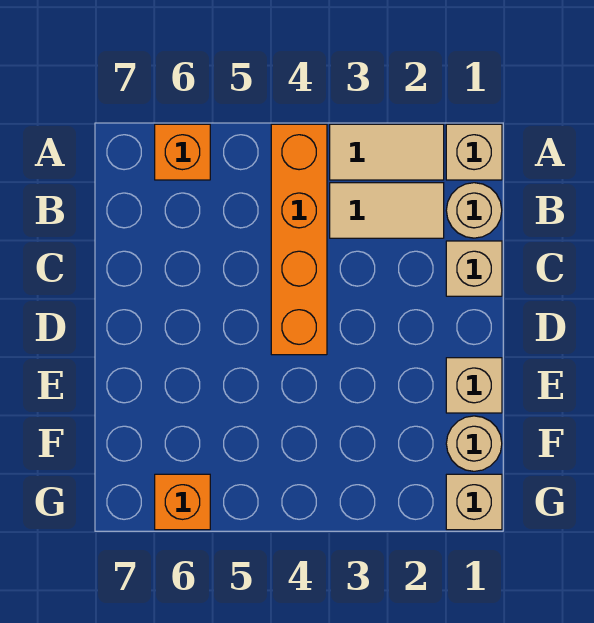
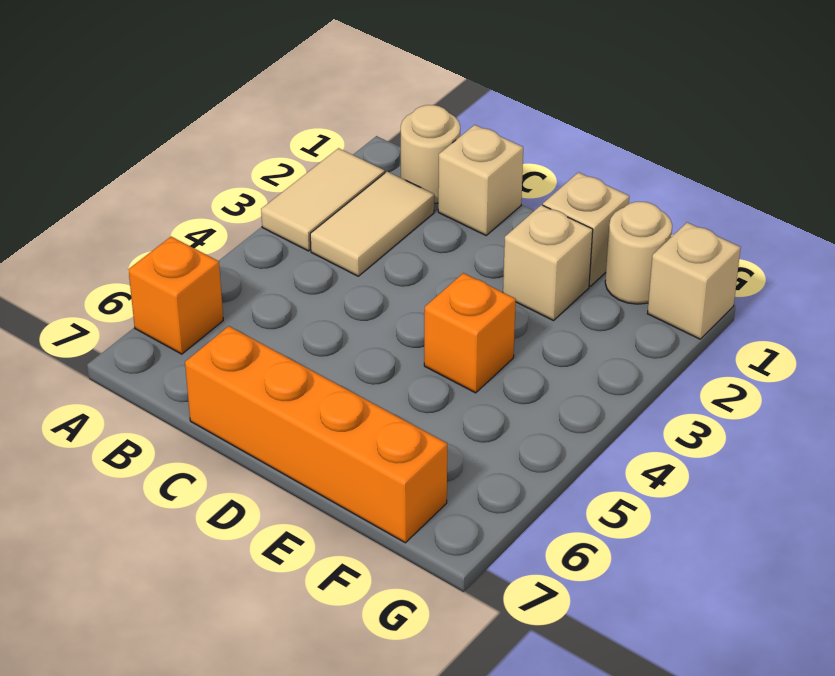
tan 1x1 brick [446,124,502,180] -> tan 1x1 brick moved to [503,205,593,321]
orange 1x4 brick [271,124,327,355] -> orange 1x4 brick moved to [185,326,447,543]
orange 1x1 brick [155,474,210,530] -> orange 1x1 brick moved to [424,273,516,393]

